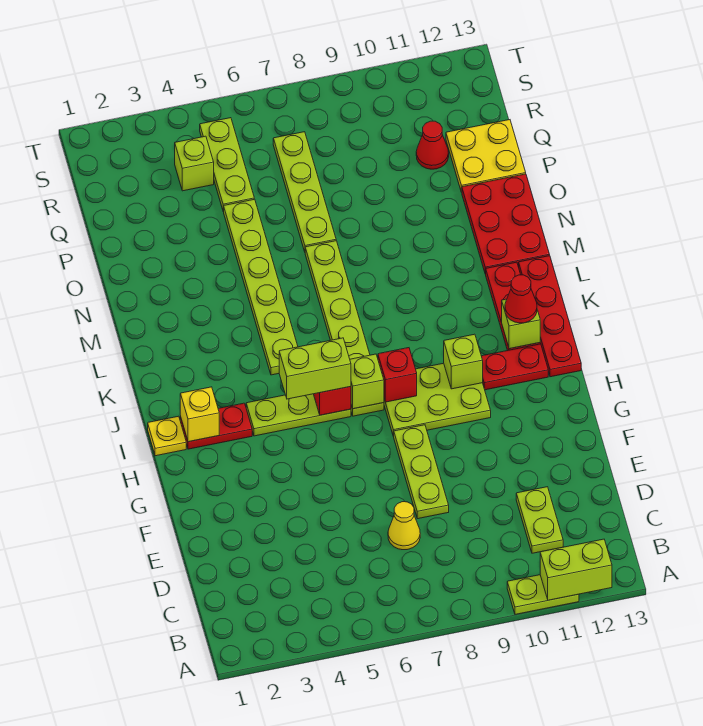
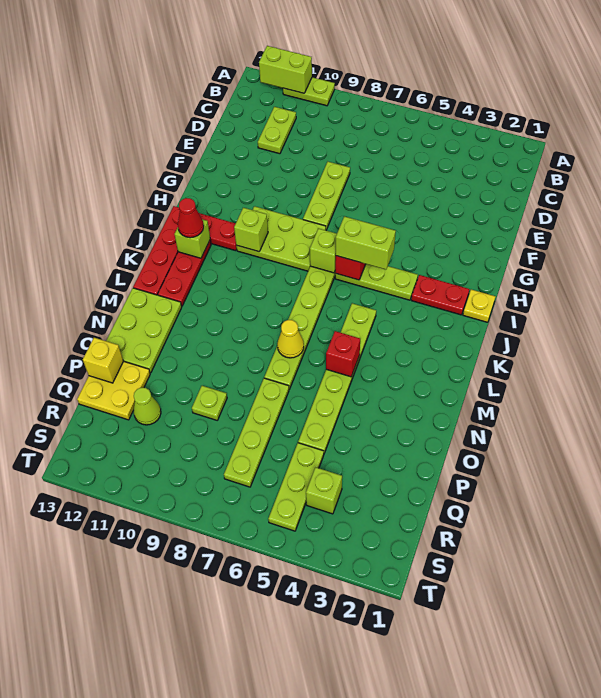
yellow 1x1 cone [388,502,420,550] -> yellow 1x1 cone moved to [277,320,304,358]
yellow 1x1 brick [180,387,219,442] -> yellow 1x1 brick moved to [83,338,123,383]
red 1x1 brick [378,348,417,402] -> red 1x1 brick moved to [326,331,360,377]
red 2x3 plate [462,174,550,274] -> lime 2x3 plate [106,288,182,373]
none -> lime 1x1 plate [192,386,227,420]
red 1x1 cone [416,121,449,169] -> lime 1x1 cone [134,388,161,425]

